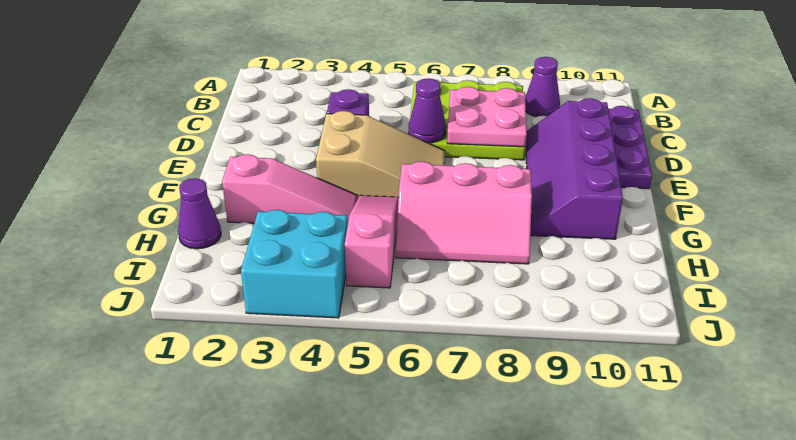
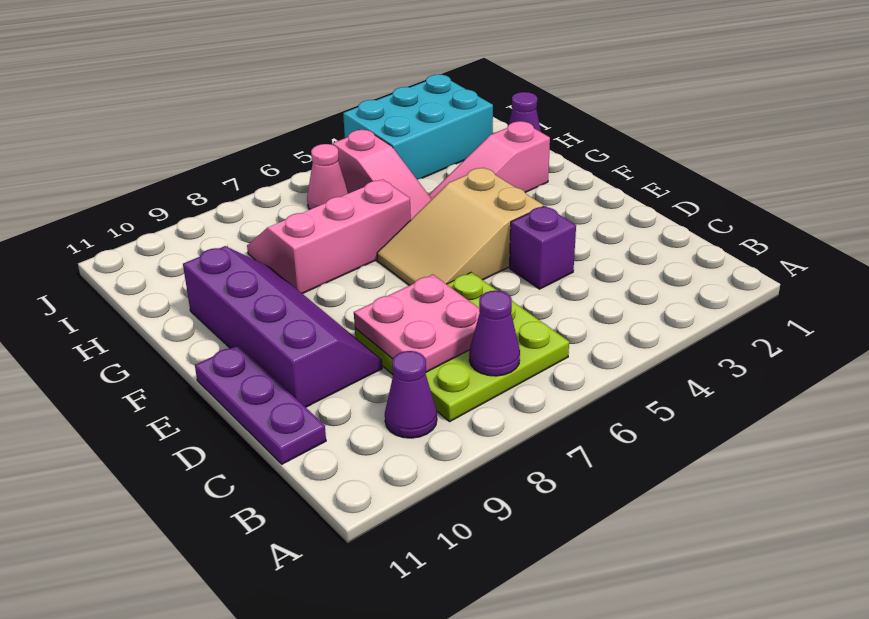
purple 1x1 cone [409,78,446,143] -> purple 1x1 cone moved to [469,291,520,376]
cyan 2x2 brick [241,210,348,318] -> cyan 2x3 brick [343,74,493,179]
none -> pink 1x1 cone [307,144,348,210]

